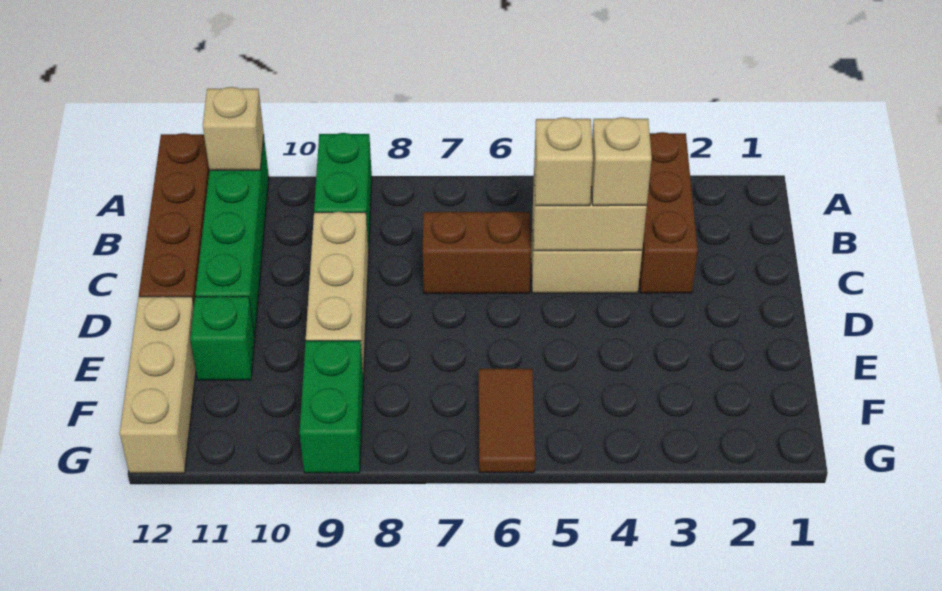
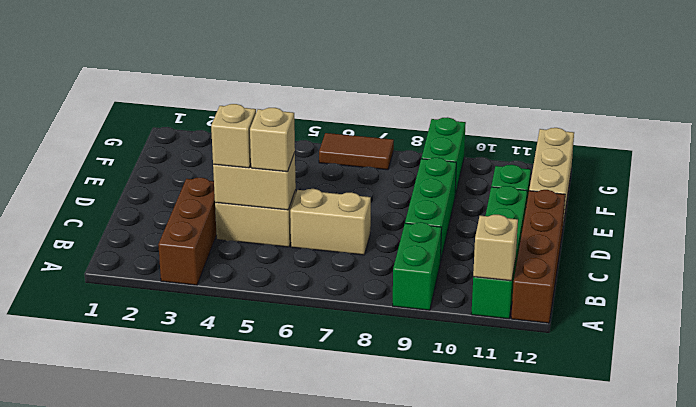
brown 1x2 brick [423,211,531,294] -> tan 1x2 brick [290,189,371,255]
tan 1x3 brick [306,212,369,379] -> green 1x3 brick [405,158,456,263]
brown 1x2 tile [479,369,535,473] -> brown 1x2 tile turned to [319,133,394,170]

